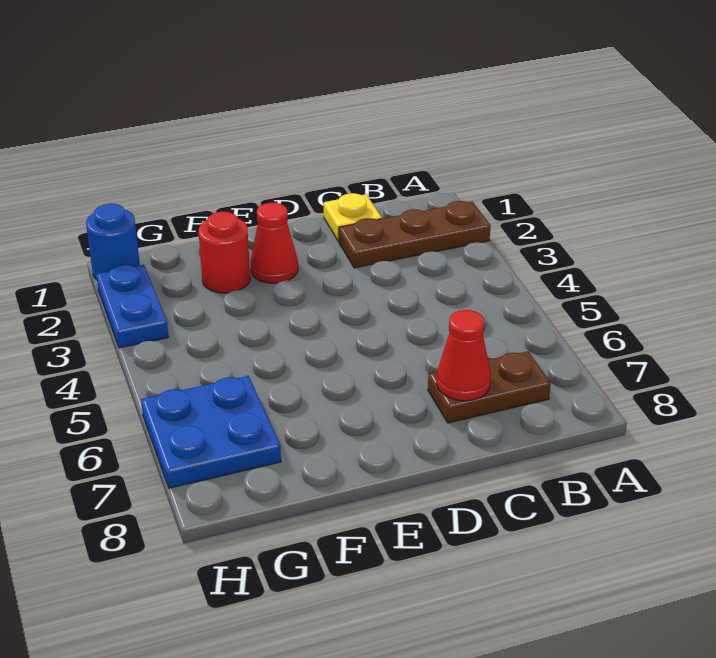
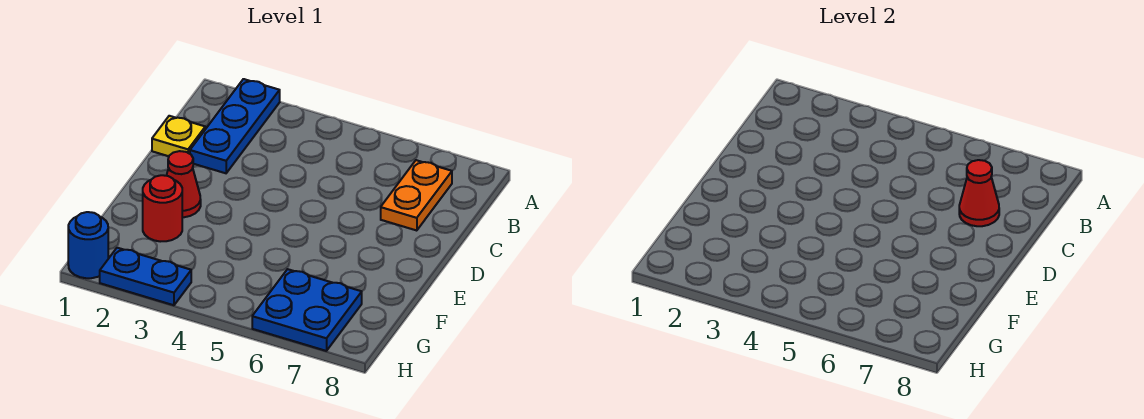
brown 1x3 plate [339,201,491,268] -> blue 1x3 plate [190,79,280,173]
brown 1x2 plate [428,351,551,423] -> orange 1x2 plate [381,160,452,231]

